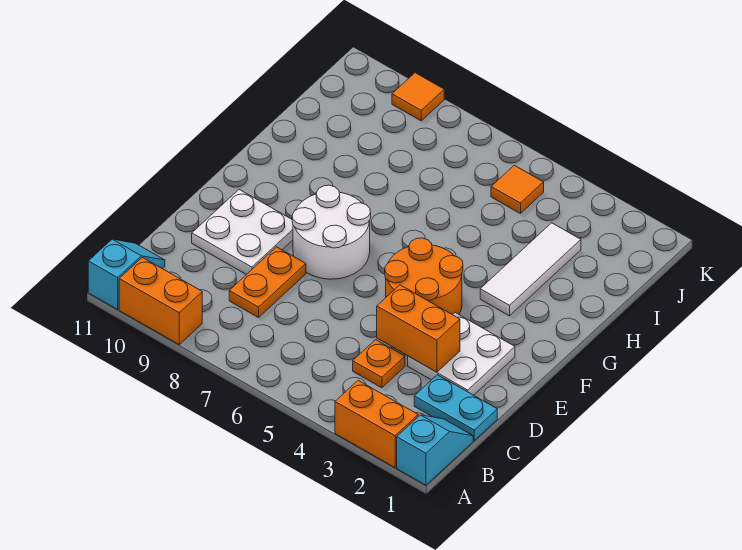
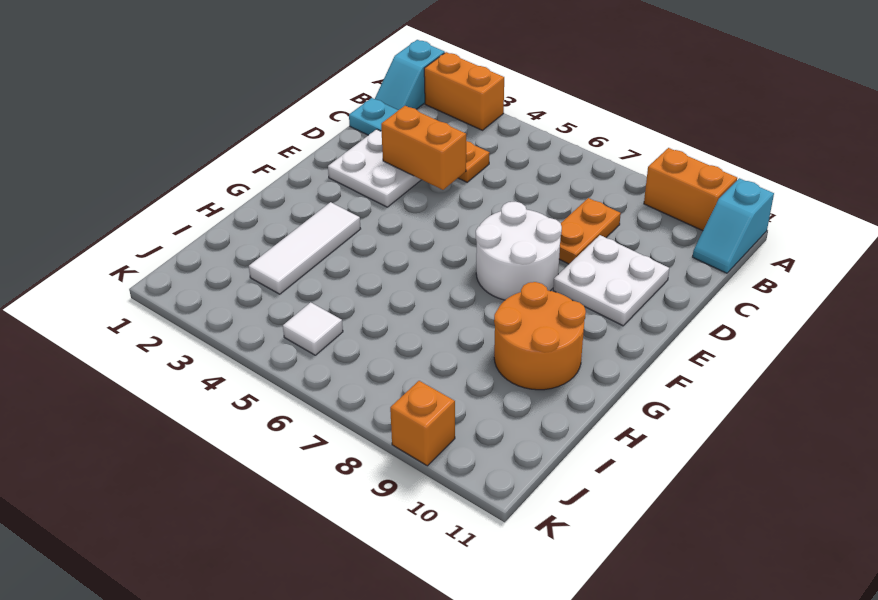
orange 2x2 round brick [385,238,463,314] -> orange 2x2 round brick moved to [494,282,586,390]
orange 1x1 tile [491,165,544,213] -> white 1x1 tile [283,302,343,355]
orange 1x1 tile [392,73,444,121] -> orange 1x1 brick [390,381,455,466]

